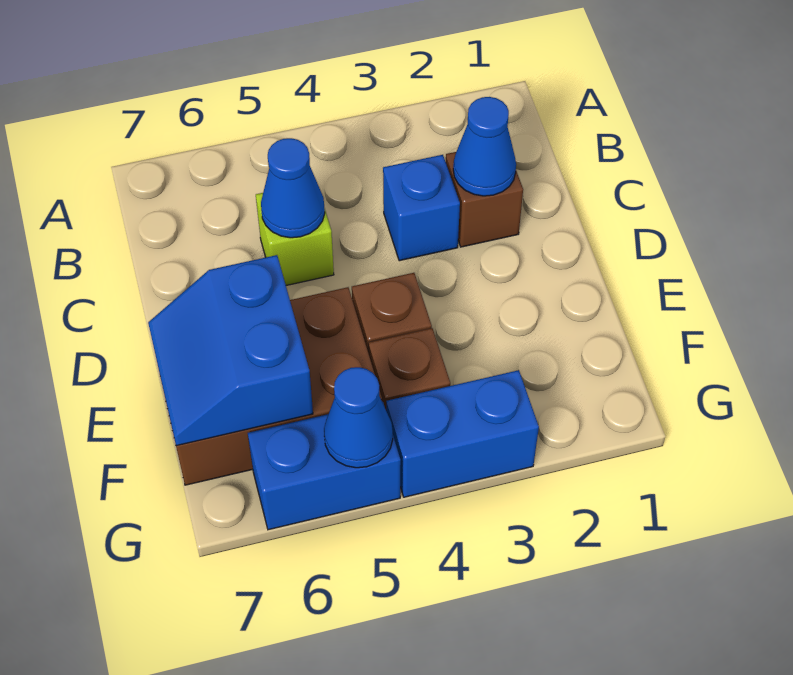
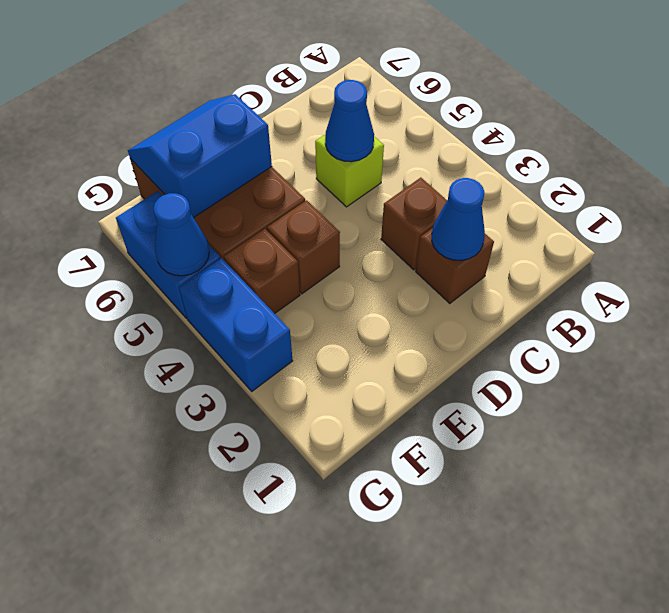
blue 1x1 brick [383,155,460,261] -> brown 1x1 brick [381,178,447,270]

